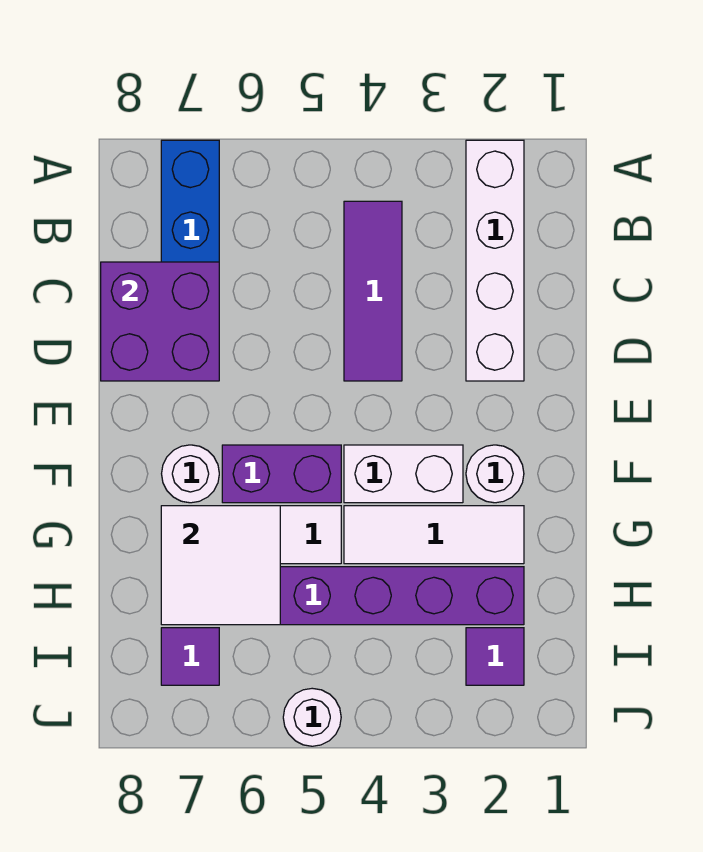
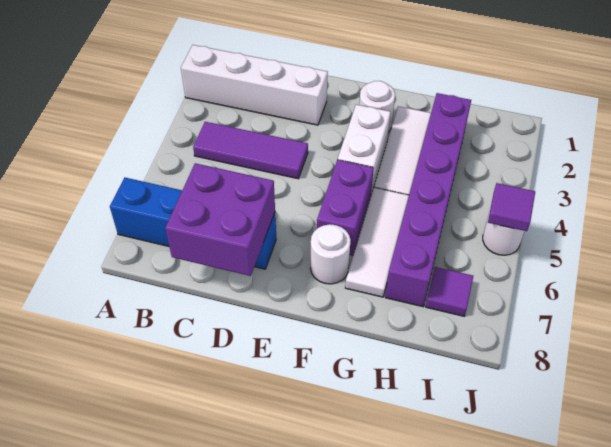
white 2x2 tile [161,506,280,625] -> none
purple 1x1 tile [466,628,524,685] -> purple 1x1 tile moved to [488,183,535,231]

